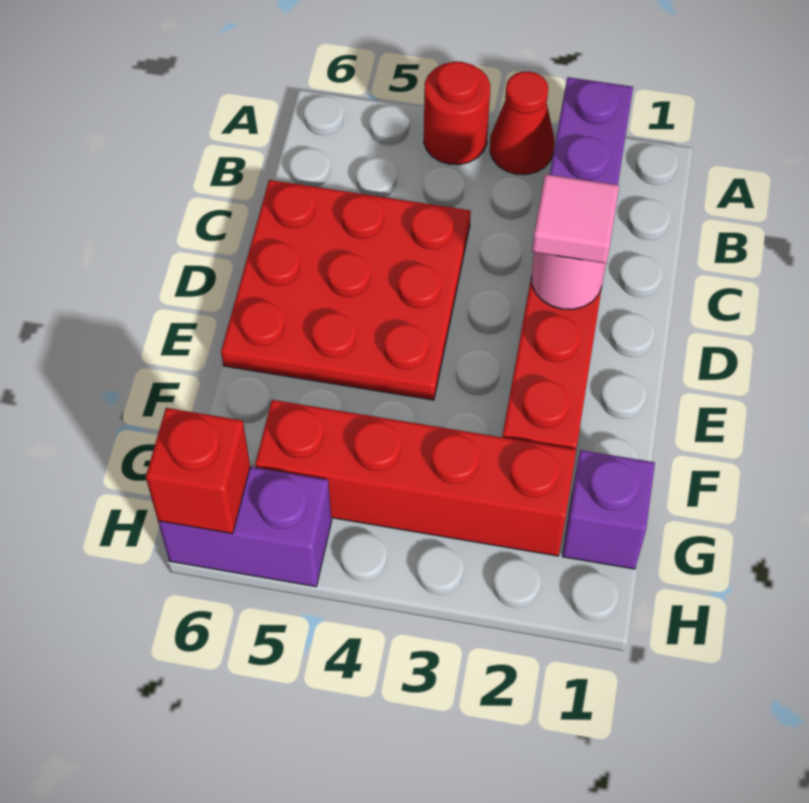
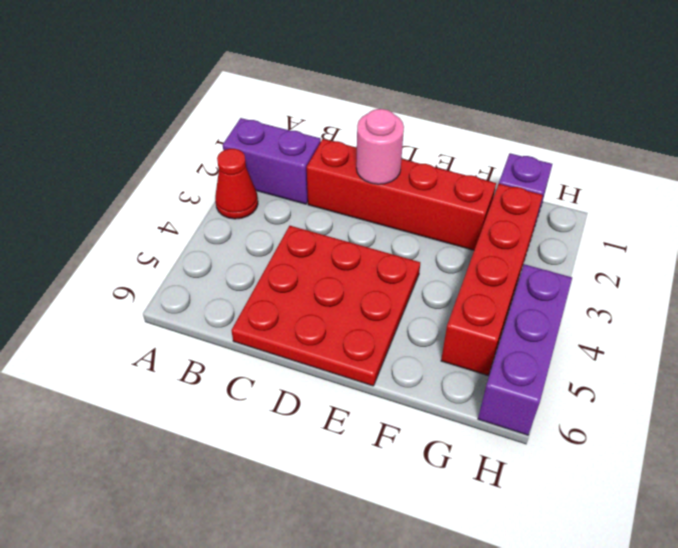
red 1x1 round brick [424,62,490,165] -> none
pink 1x1 tile [532,174,619,263] -> none
purple 1x2 brick [158,467,332,587] -> purple 1x3 brick [478,264,572,435]
red 1x1 brick [146,408,250,534] -> none

